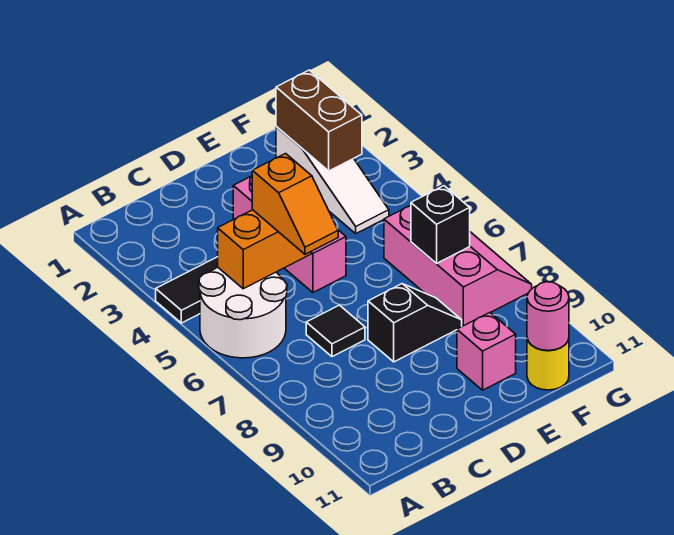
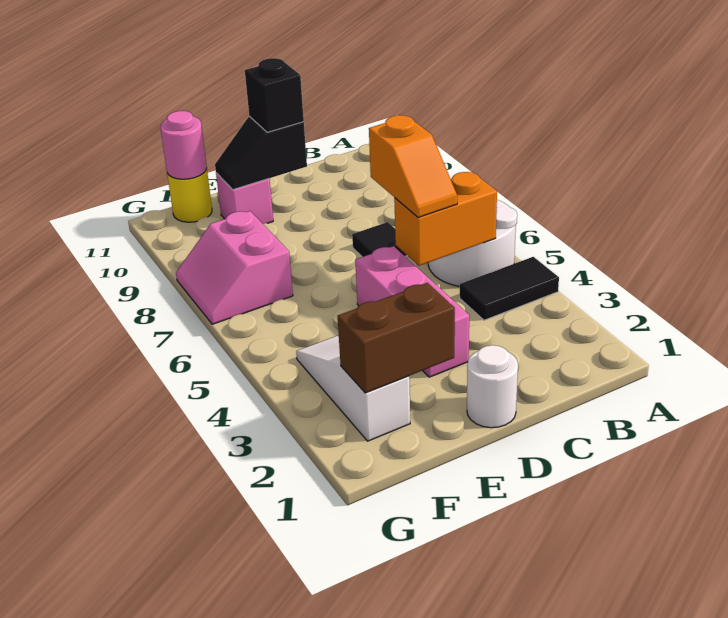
orange 1x2 slope [252,154,338,254] -> orange 1x2 slope turned to [369,115,457,218]
none -> white 1x1 round brick [467,345,518,428]
black 1x2 slope [368,284,462,362] -> black 1x2 slope moved to [215,117,307,190]
brown 1x2 brick [276,70,362,171] -> brown 1x2 brick turned to [338,283,455,393]
pink 2x3 slope [384,205,532,326] -> pink 2x2 slope [176,211,293,324]
black 1x1 brick [411,186,470,264] -> black 1x1 brick moved to [245,58,304,132]

